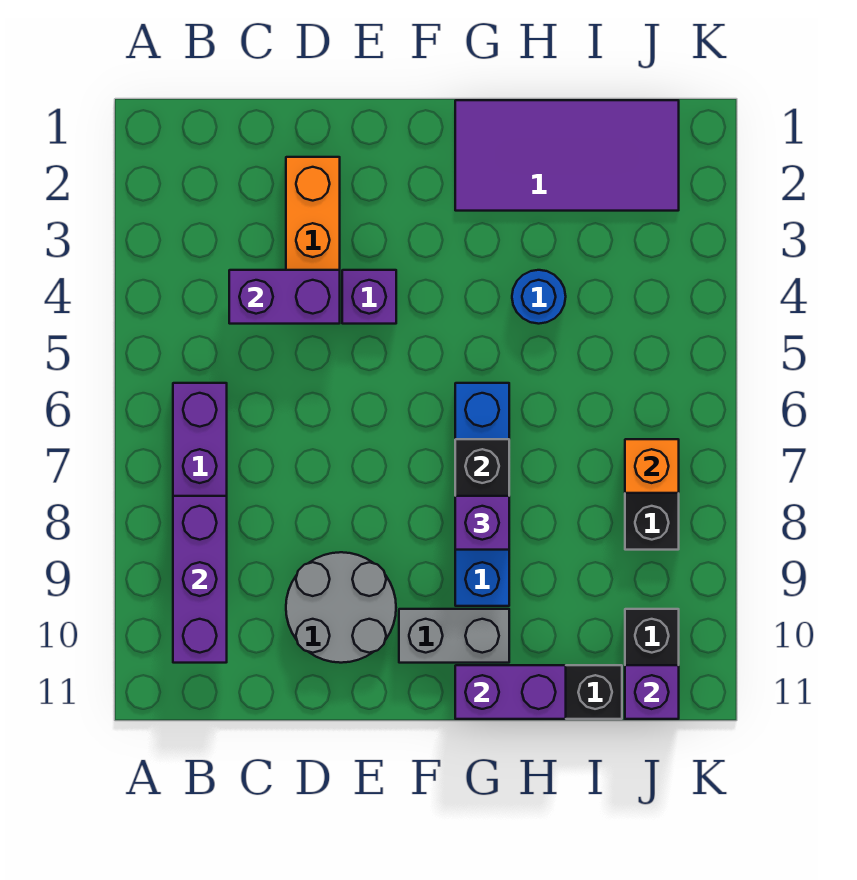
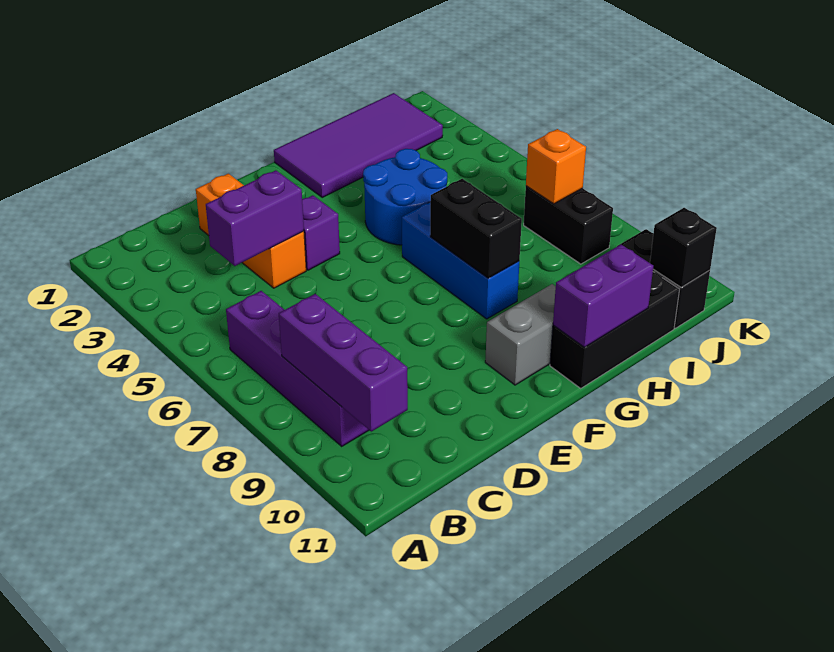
grey 2x2 round brick [286,552,396,663] -> none
blue 1x4 brick [455,383,509,606] -> blue 1x3 brick [402,202,519,319]
purple 1x1 brick [455,496,509,550] -> none
blue 1x1 round brick [512,270,566,324] -> blue 2x2 round brick [363,149,447,245]
purple 1x1 brick [625,665,679,719] -> black 1x1 brick [650,208,717,287]

